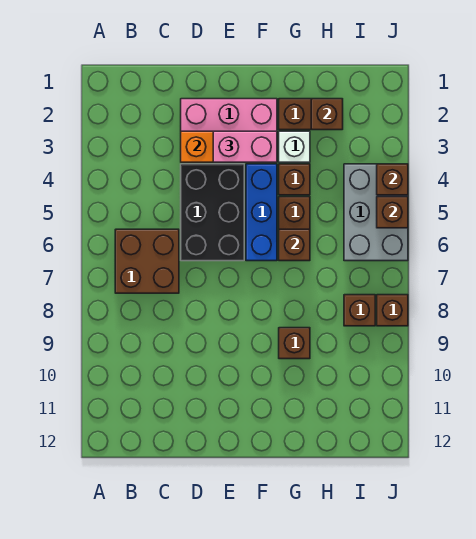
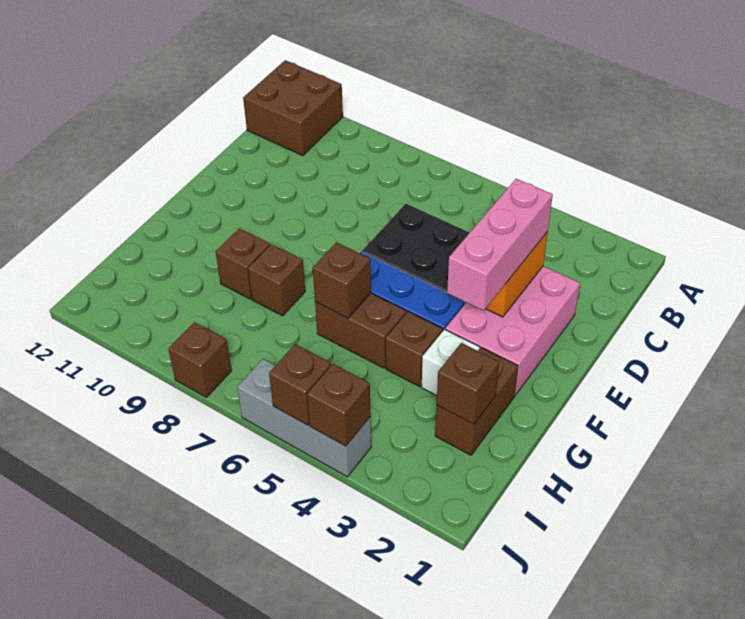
brown 2x2 brick [115,229,179,293] -> brown 2x2 brick moved to [243,60,343,156]
pink 1x2 brick [213,131,277,162] -> pink 1x3 brick [447,179,553,311]
grey 2x3 brick [344,164,408,261] -> grey 1x3 brick [237,359,371,477]
brown 1x1 brick [344,295,375,326] -> brown 1x1 brick moved to [248,244,305,316]

